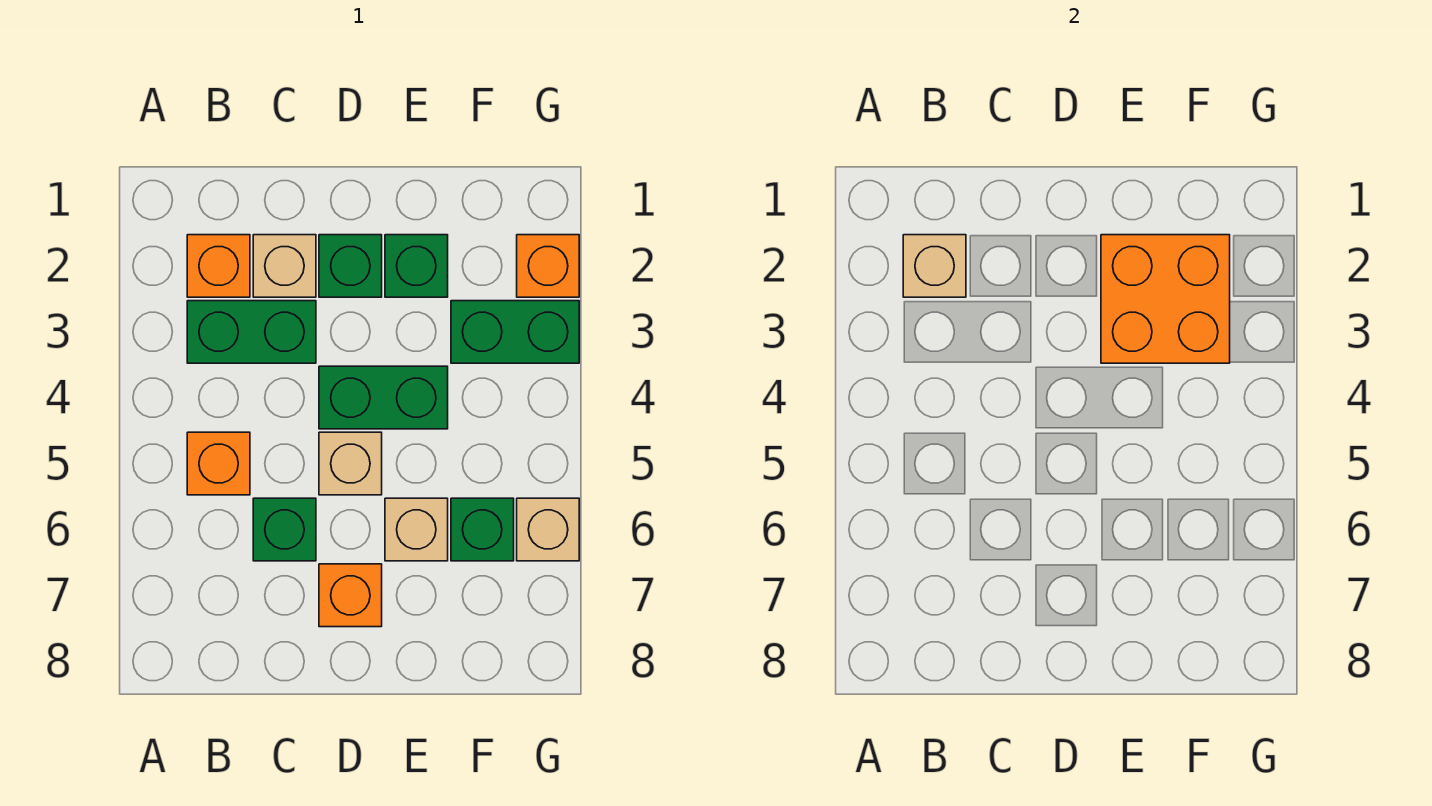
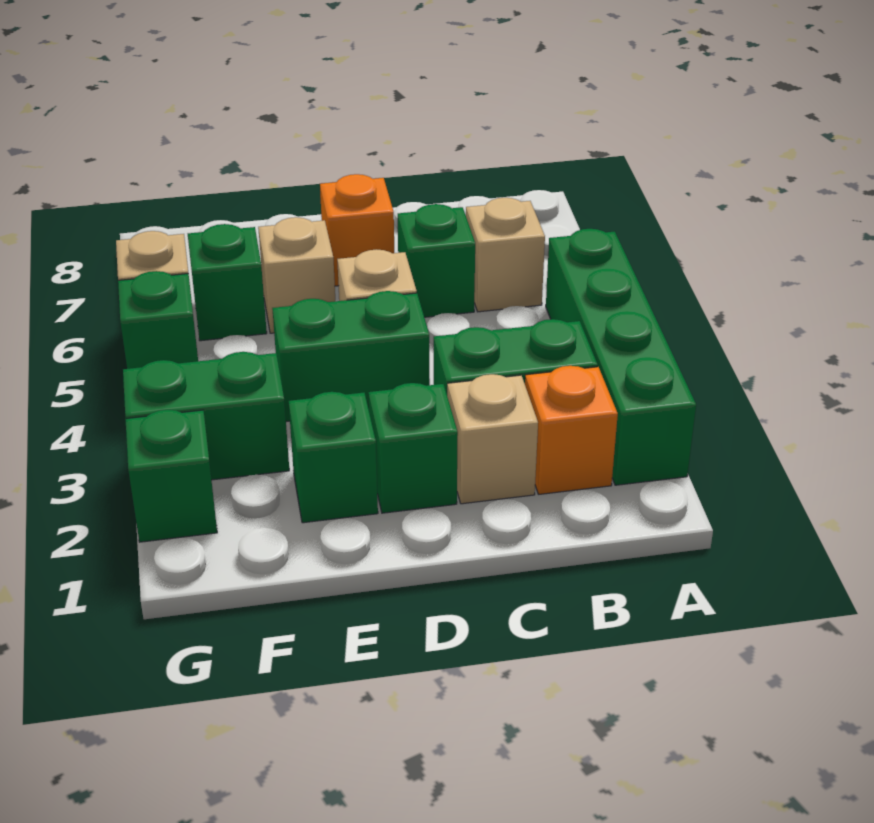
none -> green 1x4 brick [546,229,696,485]
tan 1x1 brick [903,235,966,297] -> tan 1x1 brick moved to [466,198,545,312]
orange 1x1 brick [187,432,250,495] -> none
orange 2x2 brick [1101,235,1230,363] -> none
orange 1x1 brick [517,235,579,297] -> green 1x1 brick [126,410,217,542]
none -> green 1x1 brick [118,271,198,369]

